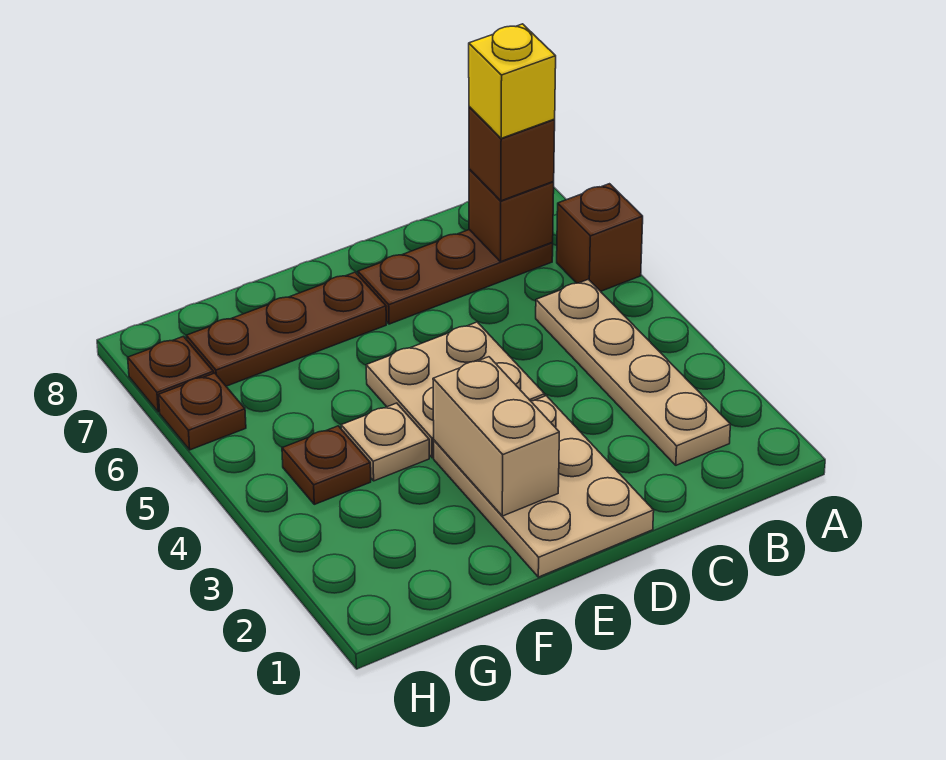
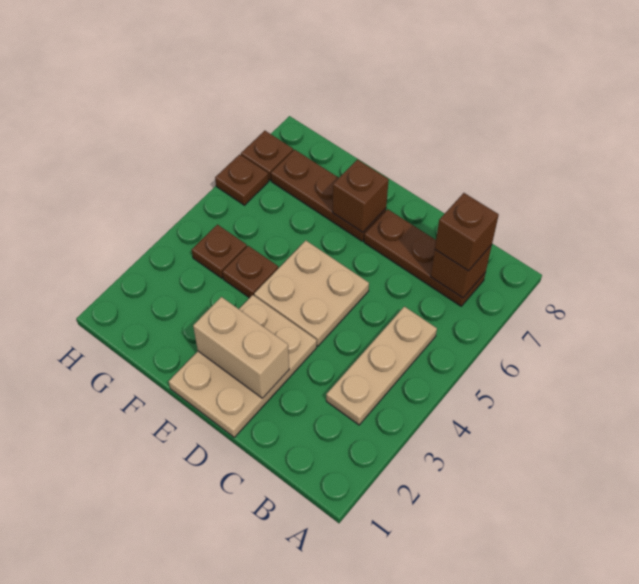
brown 1x1 brick [557,184,643,291] -> brown 1x1 brick moved to [333,160,389,232]
tan 1x4 plate [536,279,730,465] -> tan 1x3 plate [326,307,437,425]
yellow 1x1 brick [469,24,556,138] -> none
tan 1x2 brick [433,357,559,516] -> tan 1x2 brick turned to [193,297,289,398]
tan 1x1 plate [341,403,429,481] -> brown 1x1 plate [223,246,278,298]

